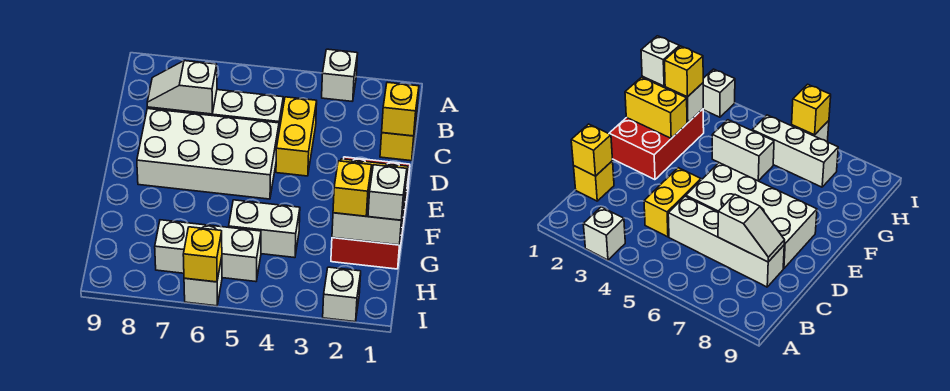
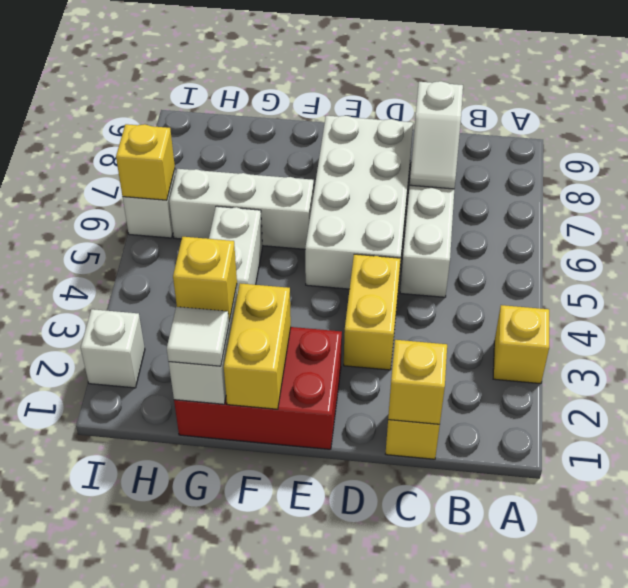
white 1x1 brick [322,49,358,101] -> yellow 1x1 brick [493,305,549,384]
yellow 1x2 brick [276,97,317,176] -> yellow 1x2 brick turned to [344,254,401,370]
white 1x2 slope [147,61,217,114] -> white 1x2 slope turned to [410,81,463,189]
white 1x1 brick [368,165,407,220] -> white 1x1 tile [167,307,229,366]
white 1x3 brick [155,220,261,282] -> white 1x3 brick turned to [169,169,314,249]

